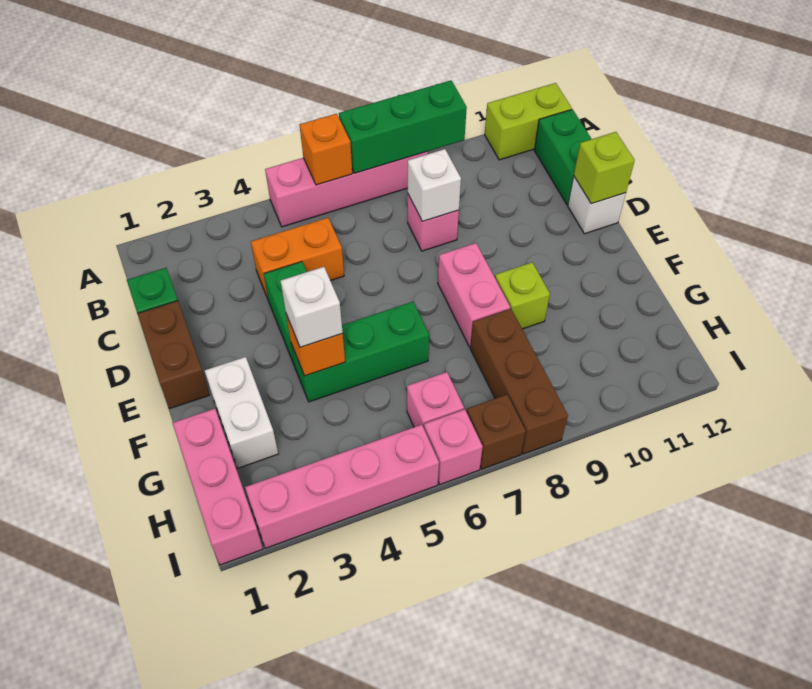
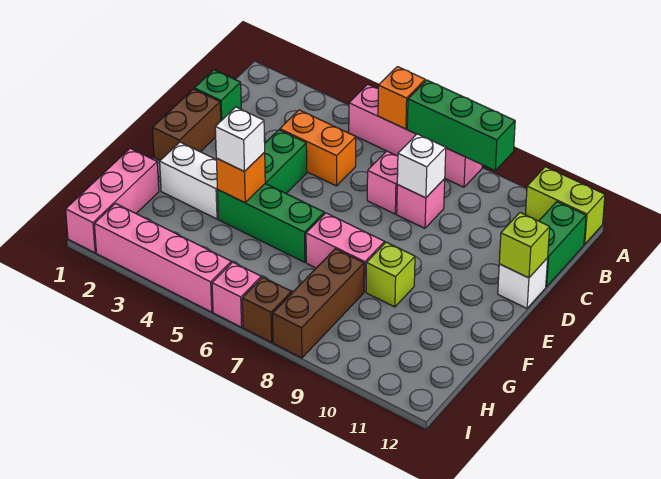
pink 1x2 brick [438,243,510,347] -> pink 1x2 brick turned to [306,213,385,292]
white 1x2 brick [205,357,278,468] -> white 1x2 brick turned to [160,142,218,219]
pink 1x1 brick [407,372,464,428] -> pink 1x1 brick moved to [367,151,398,214]

